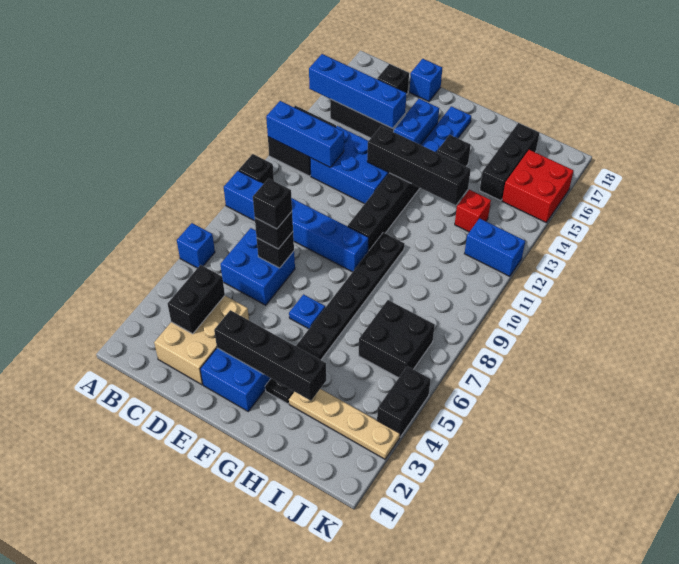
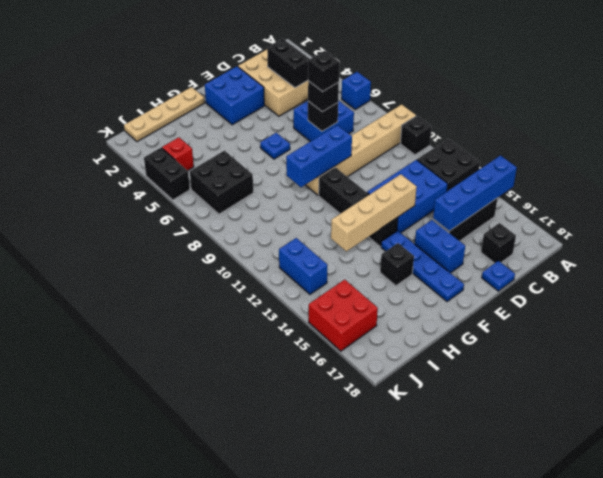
blue 1x6 brick [224,171,369,272] -> tan 1x6 brick [306,104,416,195]
blue 1x3 brick [266,101,344,167] -> blue 1x3 brick moved to [286,125,352,187]
blue 1x1 brick [410,59,442,101] -> blue 1x1 plate [482,261,515,291]
black 1x4 brick [214,310,326,401] -> none
black 1x4 brick [367,126,471,205] -> tan 1x4 brick [331,174,417,251]
black 1x8 plate [265,233,404,404] -> none
tan 1x4 plate [289,389,400,459] -> tan 1x4 plate moved to [124,87,205,142]
red 1x1 brick [455,190,491,232] -> red 1x1 brick moved to [162,137,194,170]
black 1x3 brick [480,123,539,201] -> none
blue 1x2 brick [464,218,525,277] -> blue 1x2 brick turned to [279,238,328,294]

